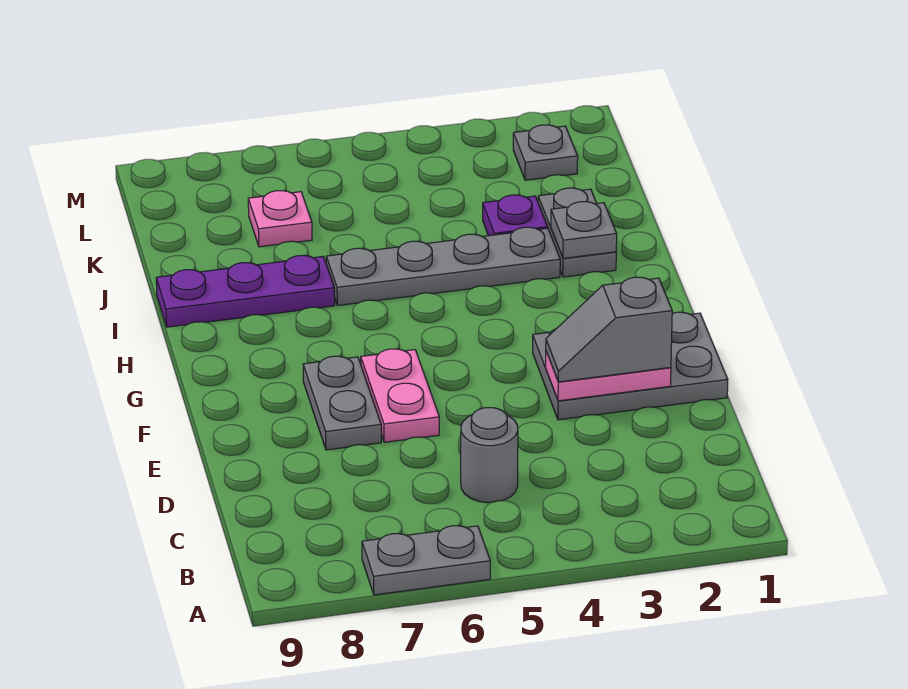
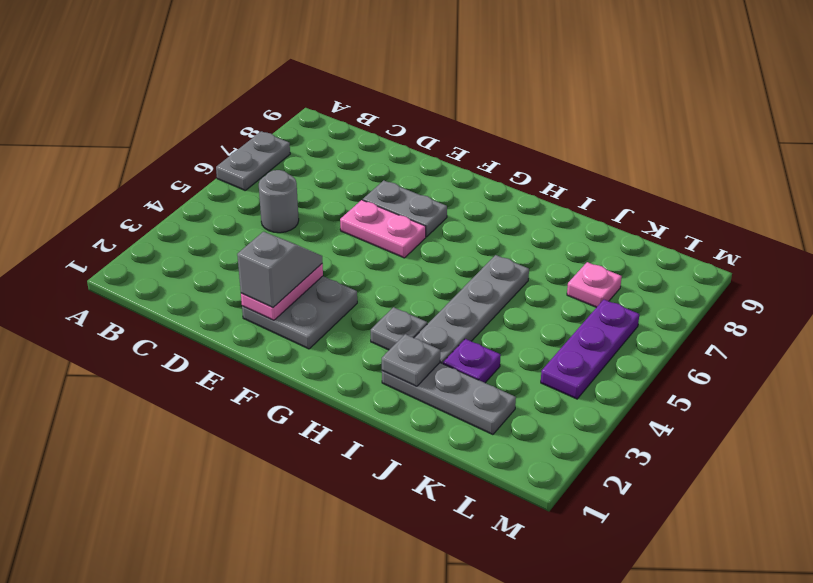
grey 2x3 plate [533,312,728,420] -> grey 2x2 plate [242,276,357,349]
grey 1x2 plate [538,188,616,277] -> grey 1x3 plate [382,363,516,435]
purple 1x3 plate [156,255,335,327] -> purple 1x3 plate moved to [541,300,640,399]
grey 1x1 plate [513,125,578,180] -> grey 1x1 plate moved to [371,307,427,350]

